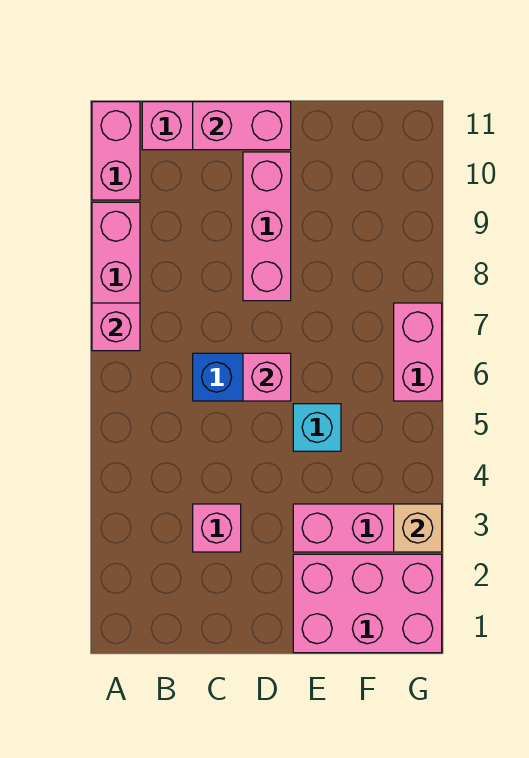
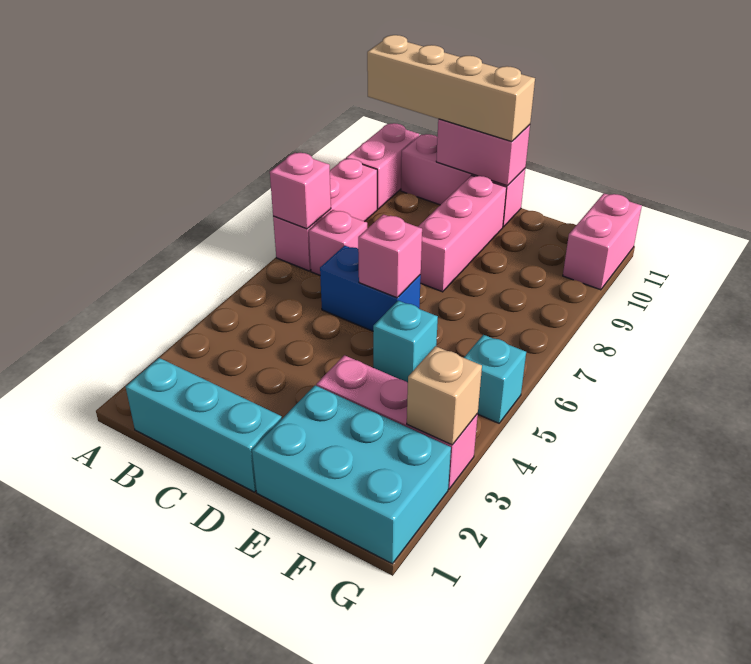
none -> tan 1x4 brick [367,35,535,142]
none -> cyan 1x3 brick [126,358,282,492]
pink 1x1 brick [193,504,241,552] -> pink 1x1 brick moved to [309,210,367,275]
pink 2x3 brick [293,554,442,653] -> cyan 2x3 brick [252,385,451,564]
none -> cyan 1x1 brick [464,335,526,423]
pink 1x2 brick [394,303,442,401] -> pink 1x2 brick moved to [563,193,642,290]

